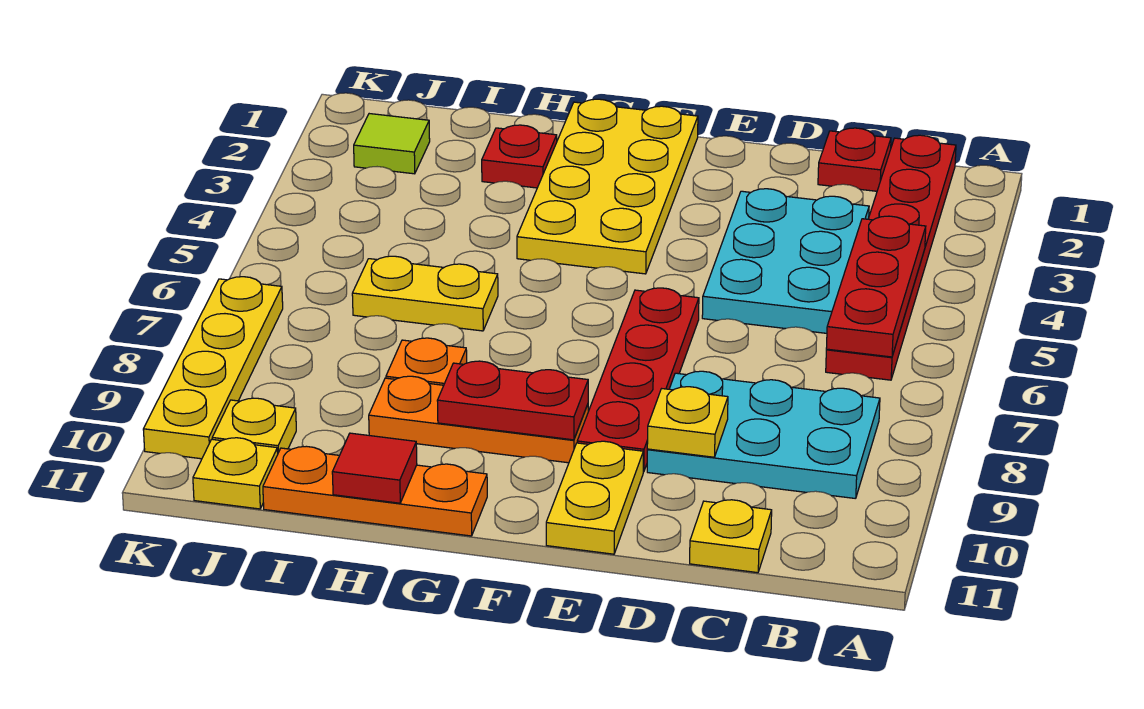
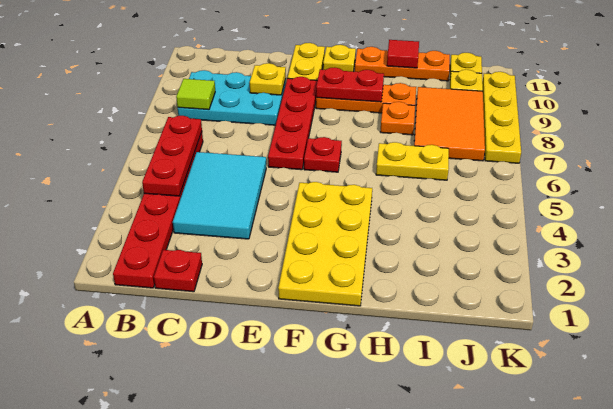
cyan 2x3 plate [702,189,869,333] -> cyan 2x3 tile [173,152,266,239]
yellow 1x1 plate [690,500,772,573] -> yellow 1x1 plate moved to [323,45,356,72]
red 1x1 plate [482,125,557,188] -> red 1x1 plate moved to [304,137,342,172]
none -> orange 2x3 tile [414,87,485,161]
lime 1x1 tile [354,114,430,174] -> lime 1x1 tile moved to [176,79,215,110]

